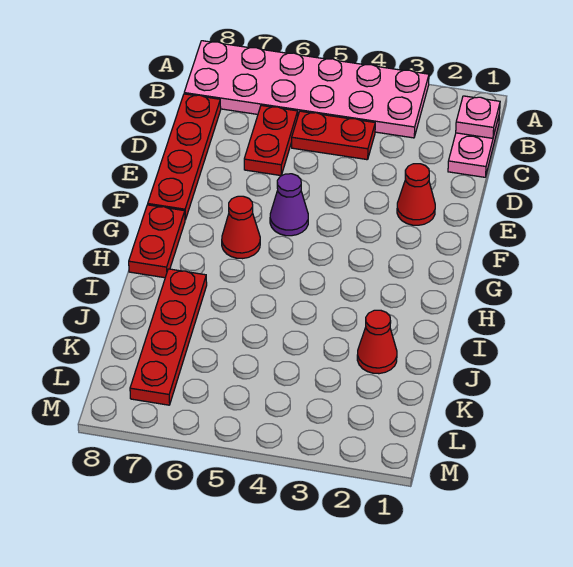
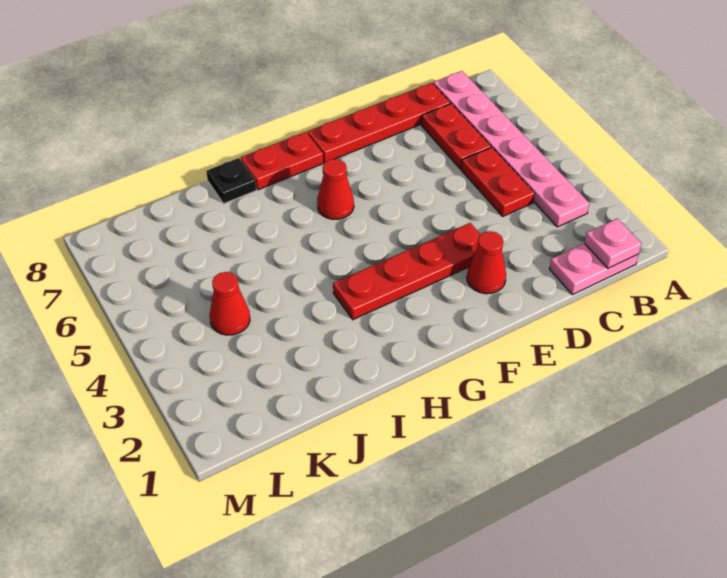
pink 2x6 plate [184,41,429,138] -> pink 1x6 plate [433,71,589,227]
red 1x2 plate [244,106,298,176] -> red 1x2 plate turned to [421,104,491,169]
purple 1x1 cone [270,174,308,236] -> none
red 1x4 plate [130,269,207,405] -> red 1x4 plate moved to [333,223,481,320]
none -> black 1x1 plate [206,158,256,204]
red 1x1 cone [357,310,397,374] -> red 1x1 cone moved to [210,272,250,335]

